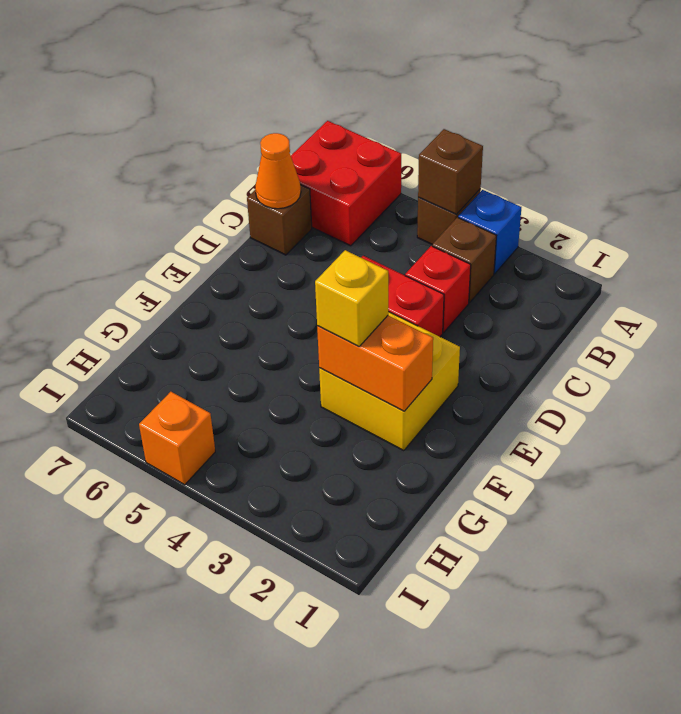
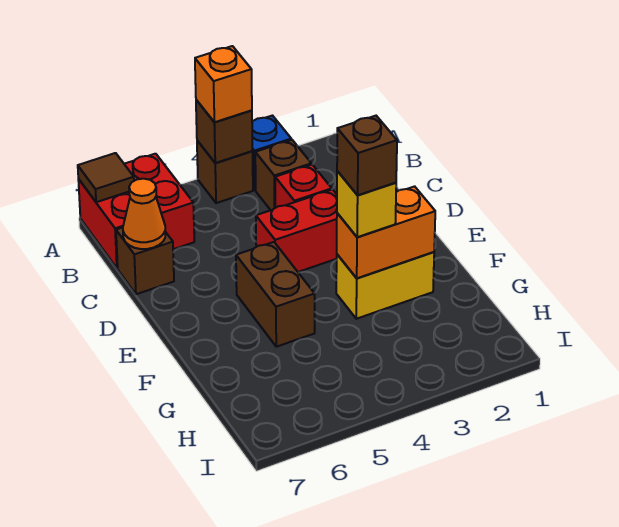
none -> brown 1x1 tile [78,153,134,202]
yellow 2x2 brick [319,312,460,451] -> yellow 1x2 brick [336,252,434,319]
none -> brown 1x2 brick [236,242,315,347]
none -> brown 1x1 brick [337,116,397,195]
orange 1x1 brick [139,392,215,485] -> orange 1x1 brick moved to [195,46,252,122]

